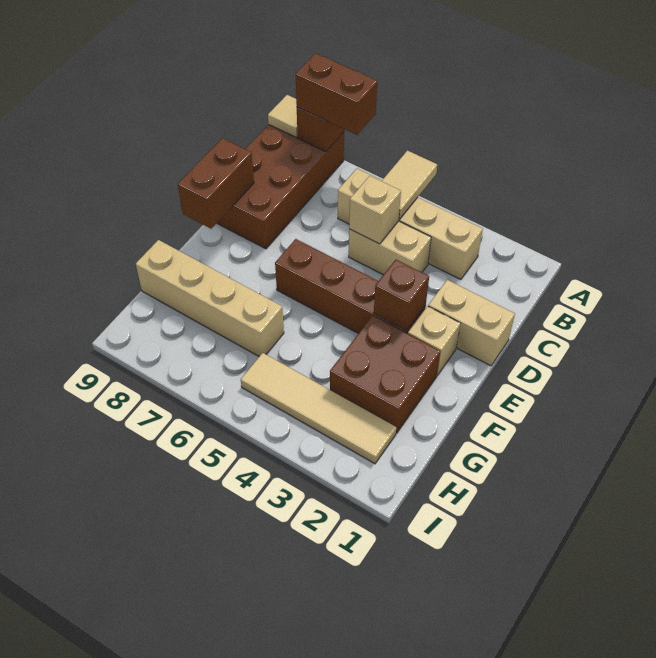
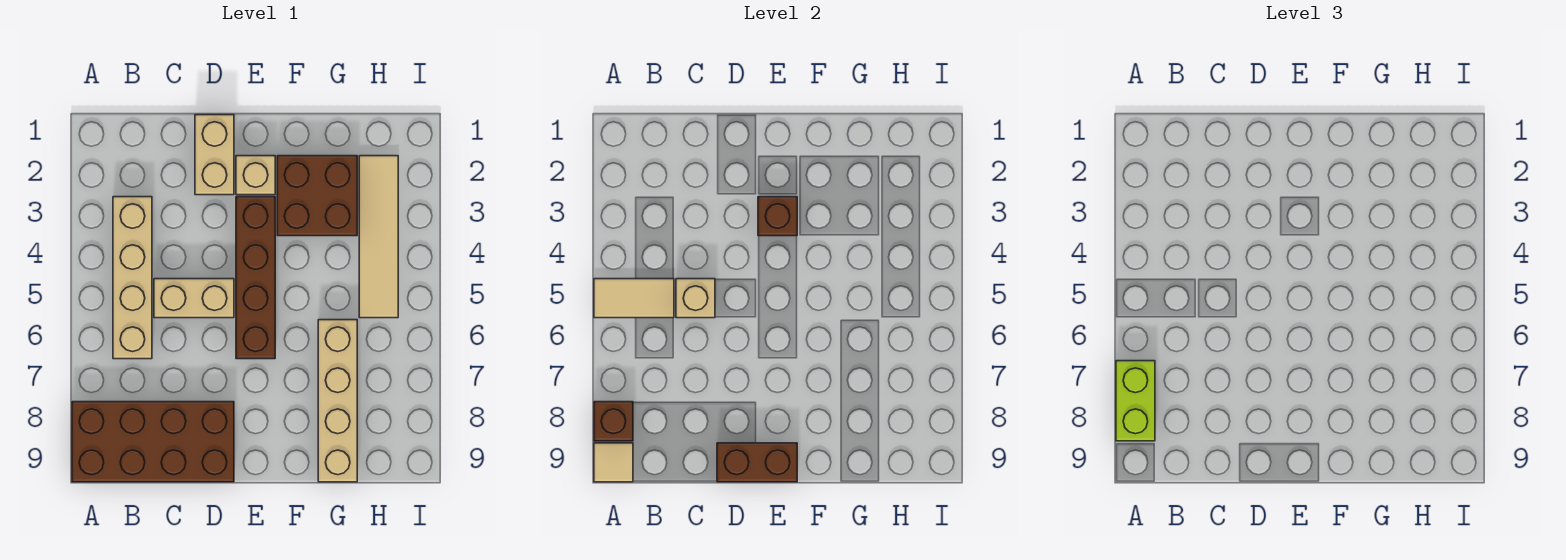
brown 1x2 brick [296,53,377,135] -> lime 1x2 brick [1116,361,1155,441]
tan 1x2 brick [349,221,431,275] -> tan 1x2 brick turned to [154,279,234,318]

